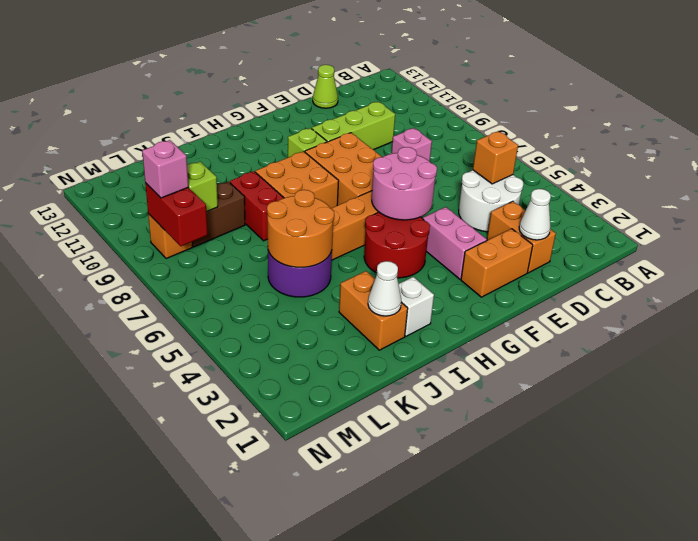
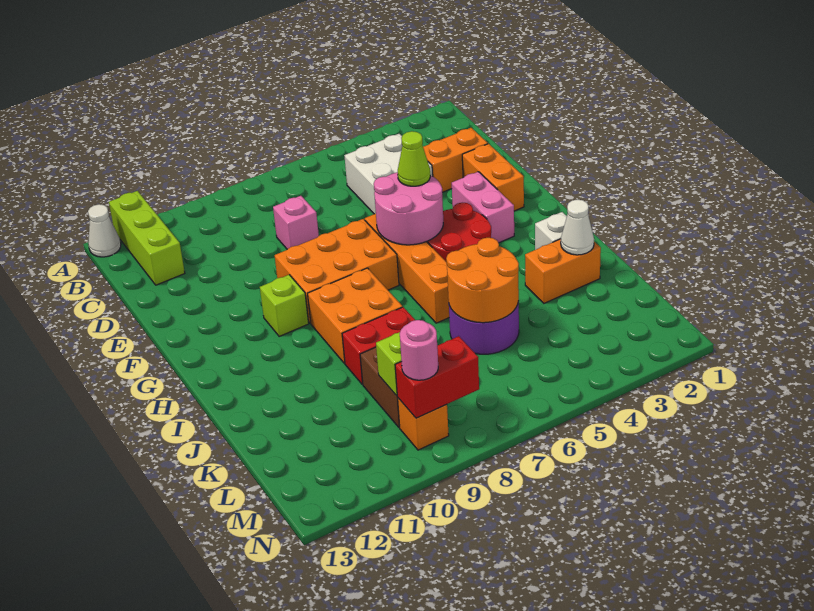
white 2x2 round brick [459,170,523,232] -> white 2x2 brick [344,134,433,214]
orange 1x1 brick [473,131,518,184] -> none
white 1x1 cone [519,189,551,240] -> white 1x1 cone moved to [88,204,121,257]
lime 1x3 brick [312,102,395,150] -> lime 1x3 brick moved to [109,191,185,285]
lime 1x1 cone [313,65,338,108] -> lime 1x1 cone moved to [398,131,430,186]
pink 1x2 brick [423,207,487,279] -> pink 1x2 brick turned to [452,172,514,243]
pink 1x1 brick [142,140,188,198] -> pink 1x1 round brick [400,320,438,380]

